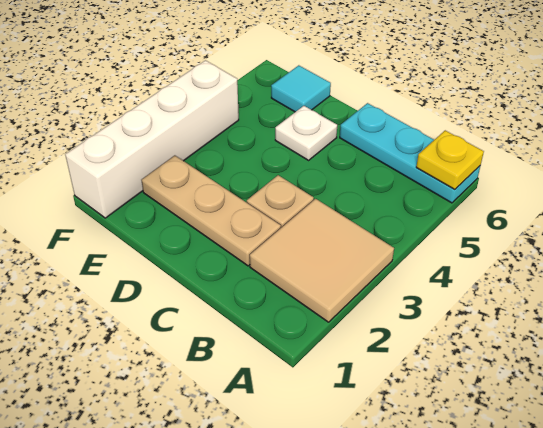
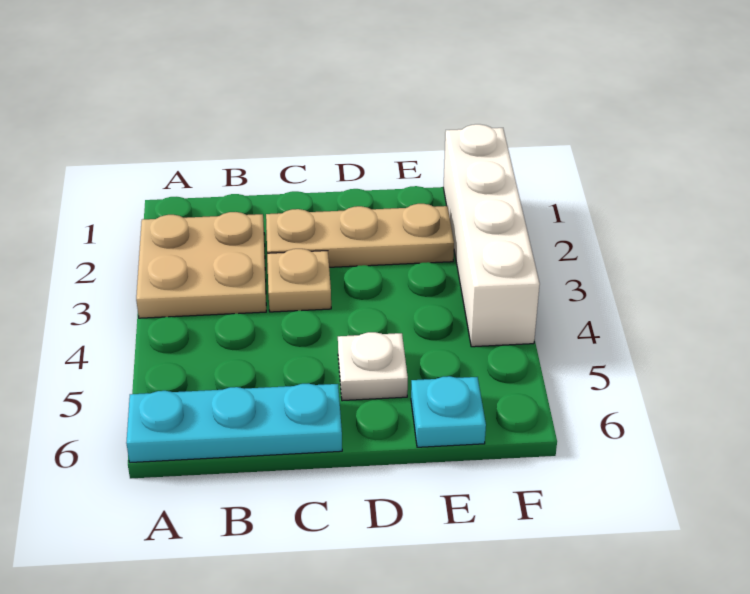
tan 2x2 tile [250,199,394,322] -> tan 2x2 plate [136,212,266,318]
yellow 1x1 plate [416,130,484,189] -> none
cyan 1x1 tile [271,65,331,112] -> cyan 1x1 plate [411,376,486,447]

